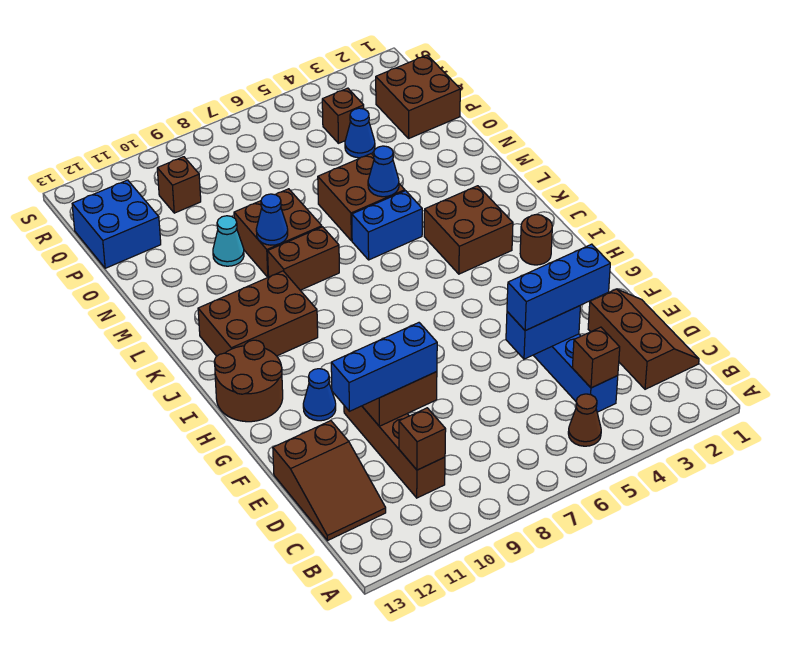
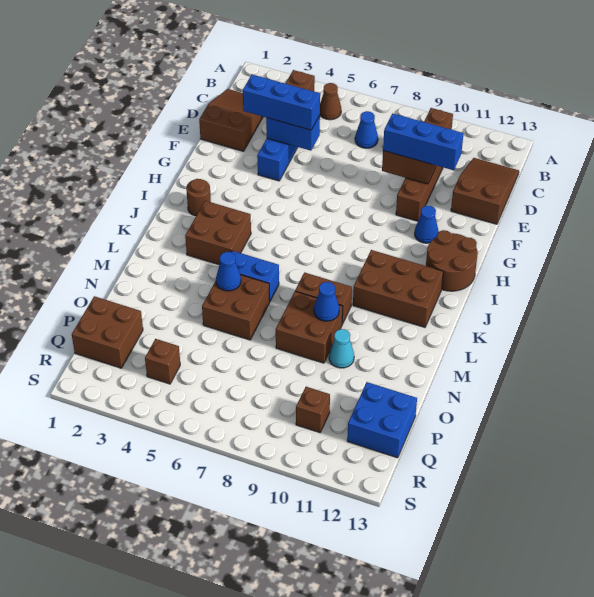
brown 2x3 slope [588,289,699,389] -> brown 2x3 slope turned to [199,89,263,151]
blue 1x1 cone [345,108,375,158] -> blue 1x1 cone moved to [355,111,378,148]

